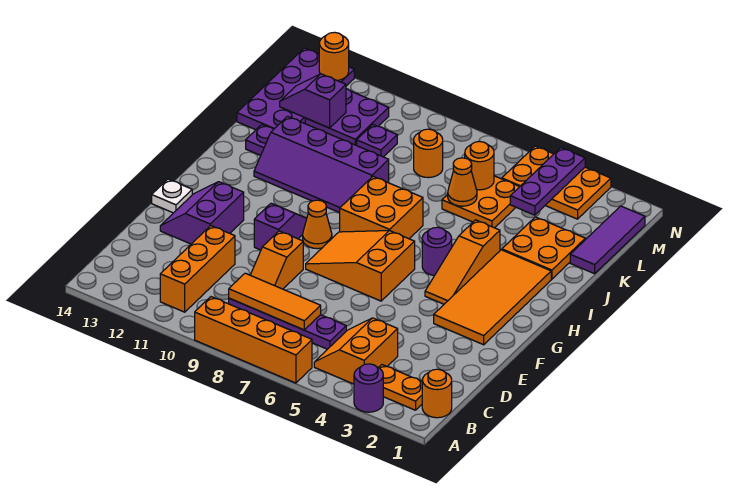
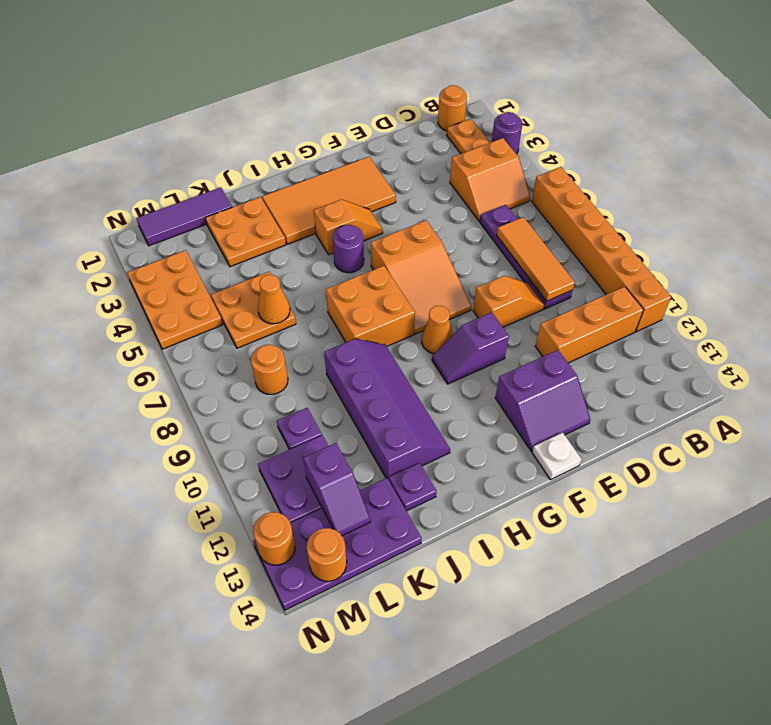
orange 1x4 brick [195,297,312,383] -> orange 1x6 brick [532,167,671,332]
orange 1x3 slope [425,220,500,304] -> orange 1x2 slope [314,199,383,255]
purple 1x3 plate [510,148,585,215] -> none
orange 1x1 round brick [465,142,494,190] -> orange 1x1 round brick moved to [307,528,347,581]

